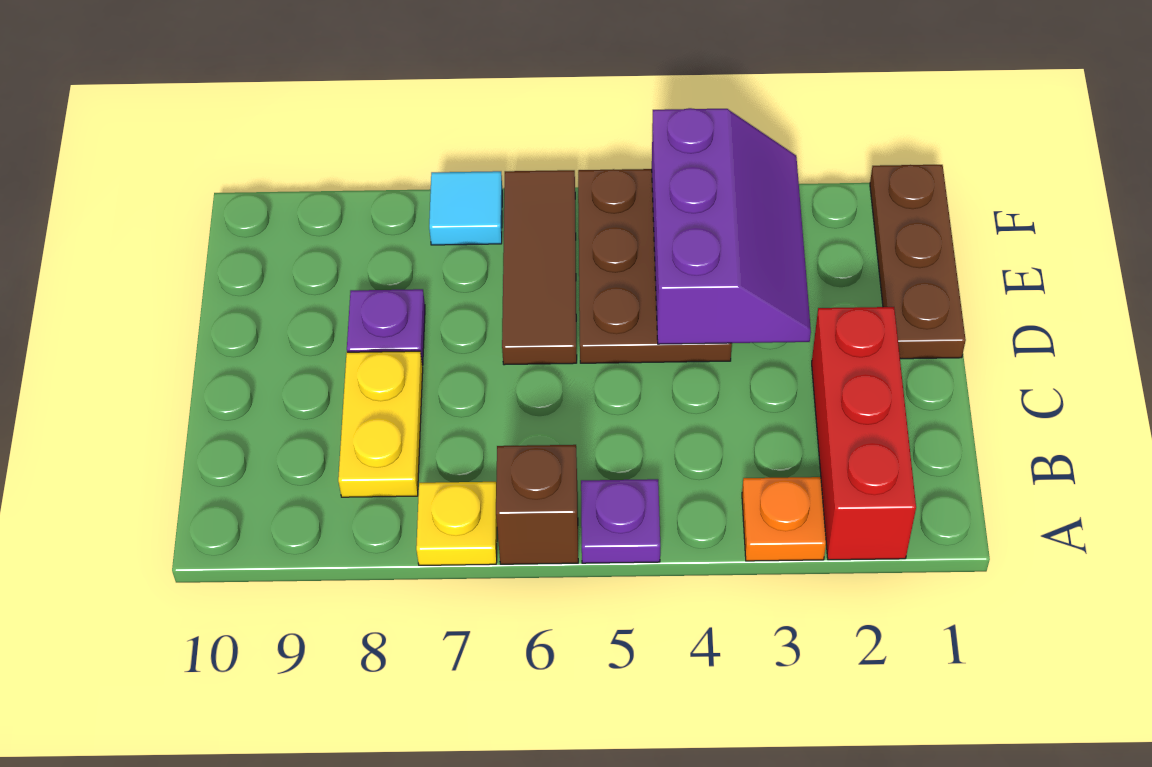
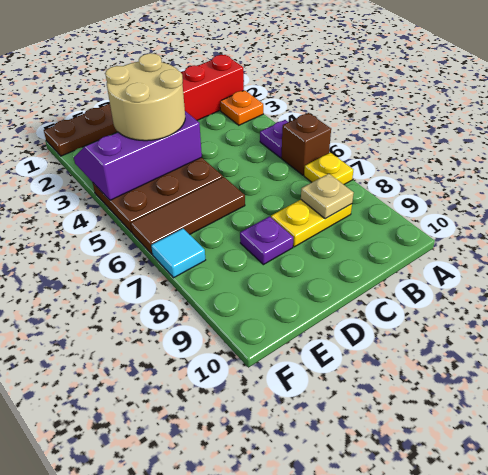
none -> tan 1x1 plate [301,174,354,219]
none -> tan 2x2 round brick [105,53,185,141]

